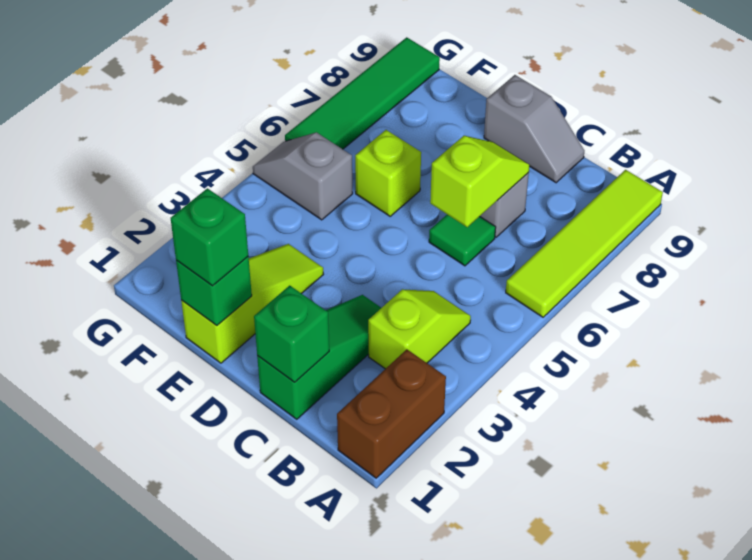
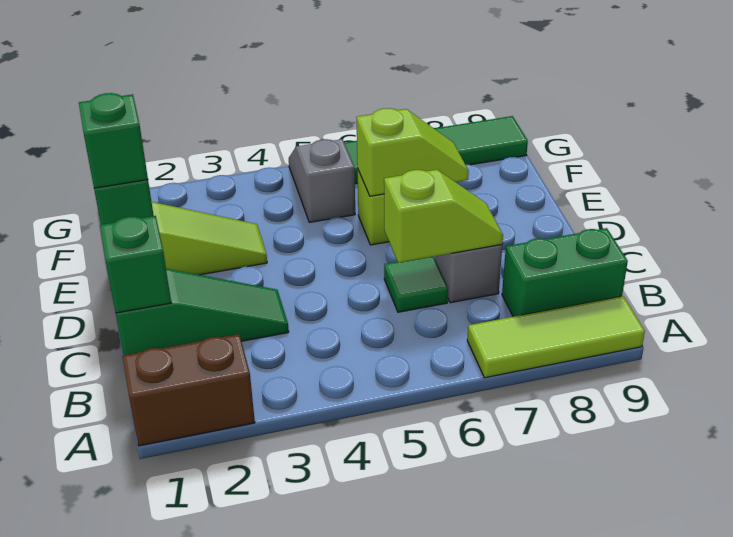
lime 1x4 tile [506,170,663,317] -> lime 1x3 tile [467,296,645,378]
lime 1x2 slope [368,289,471,369] -> lime 1x2 slope moved to [356,108,469,196]
none -> green 1x2 brick [502,228,628,317]
grey 1x2 slope [484,75,585,183] -> none

